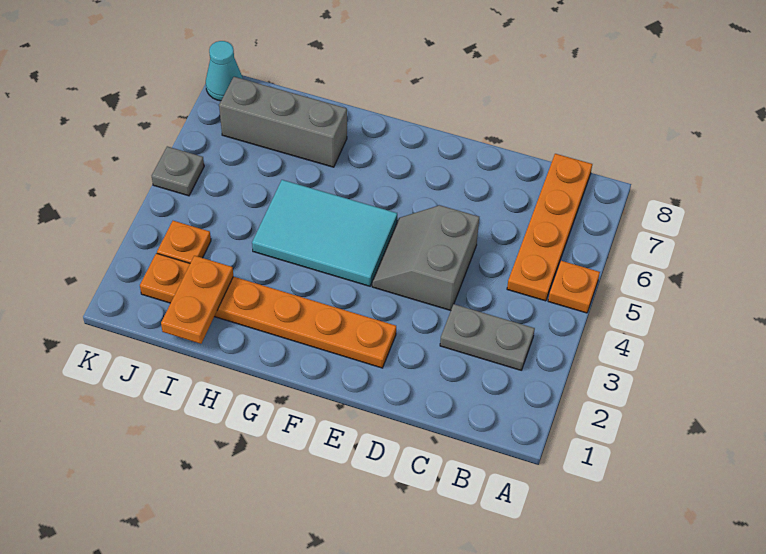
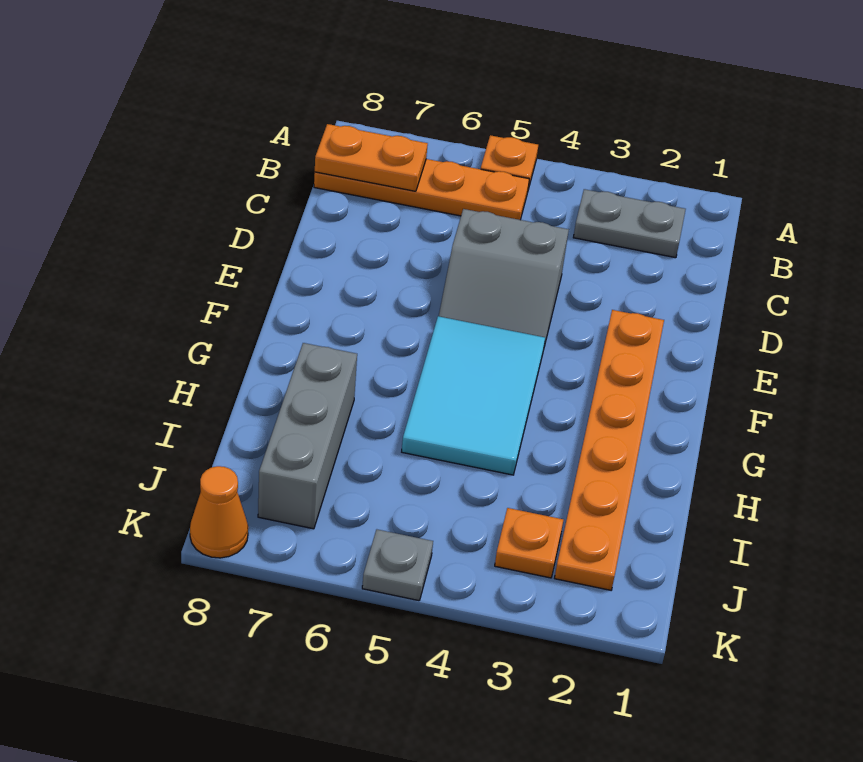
grey 1x2 plate [440,304,535,370] -> grey 1x2 plate turned to [573,189,686,258]
orange 1x2 plate [161,256,233,344] -> orange 1x2 plate moved to [315,124,428,191]
cyan 1x1 cone [206,41,243,101] -> orange 1x1 cone [190,466,248,558]

